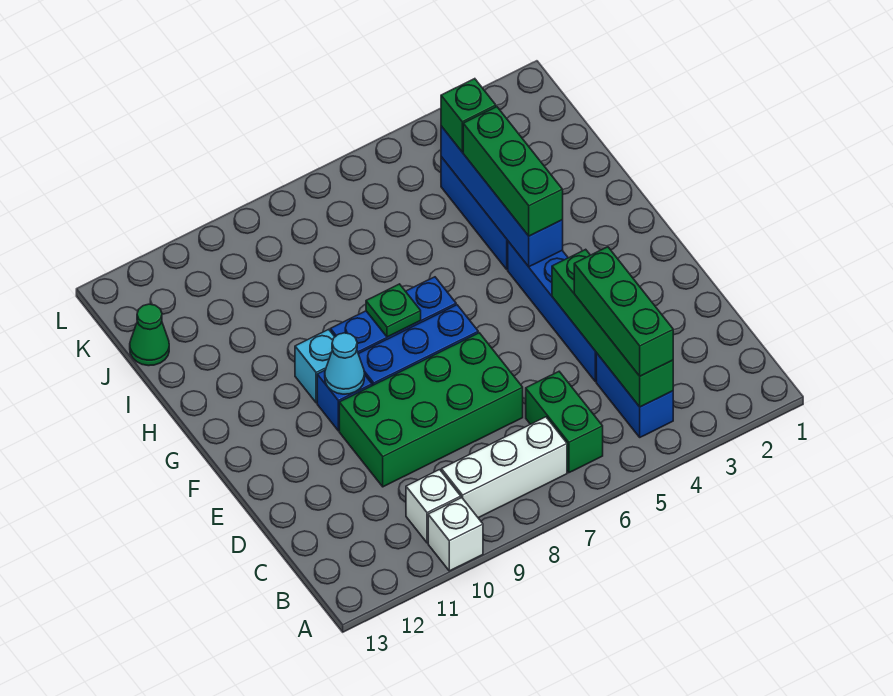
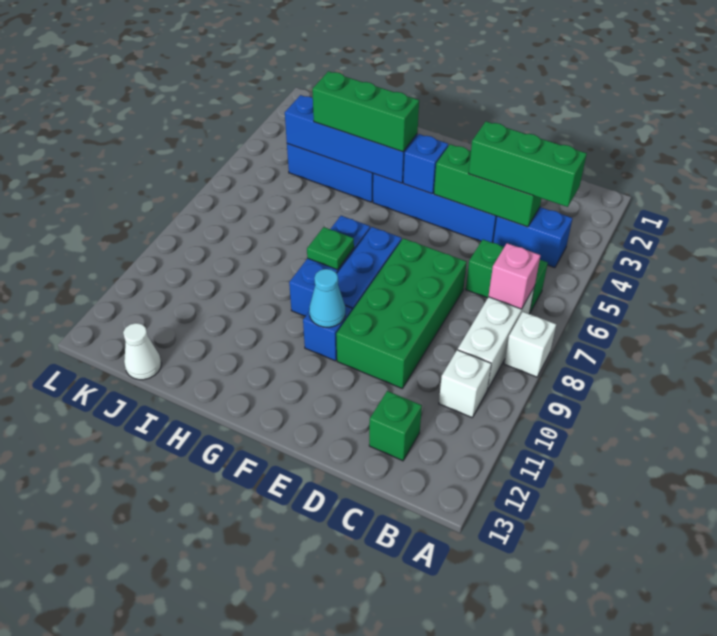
white 1x1 brick [428,498,483,571] -> white 1x1 brick moved to [504,312,556,377]
green 1x4 brick [552,249,673,407] -> green 1x3 brick [434,144,542,227]
none -> pink 1x1 brick [488,243,540,309]
none -> blue 1x1 brick [403,134,448,194]
cyan 1x1 brick [295,329,334,403] -> none
green 1x1 brick [441,79,496,152] -> green 1x1 brick moved to [369,391,422,461]
green 1x1 cone [130,304,169,366] -> white 1x1 cone [123,323,161,380]

